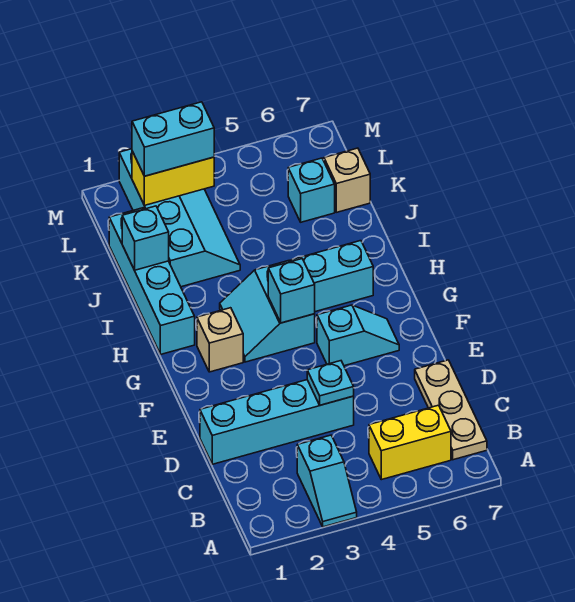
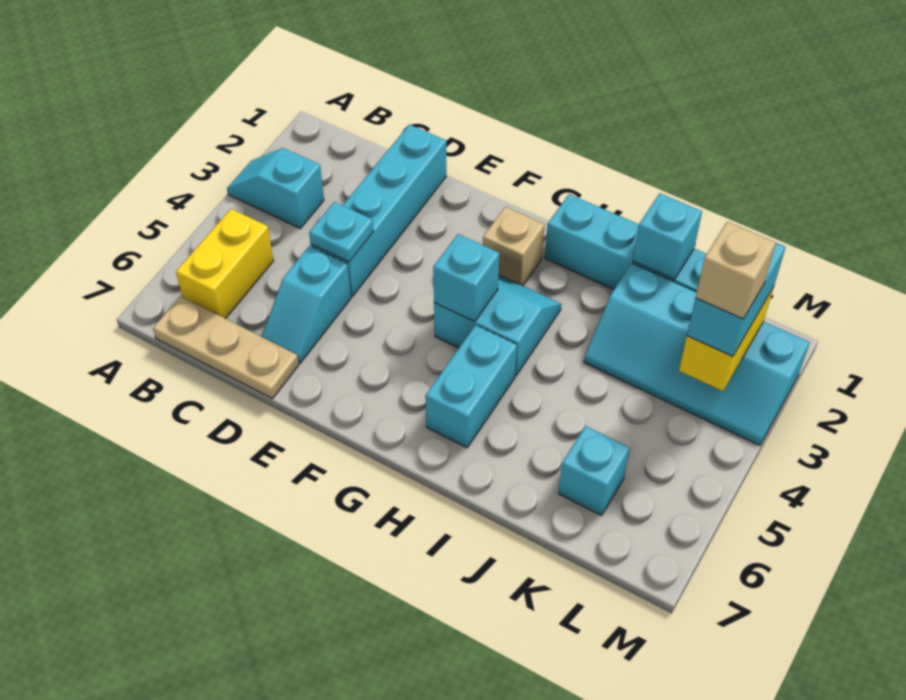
cyan 1x2 slope [317,305,399,366] -> cyan 1x2 slope moved to [262,246,351,363]
tan 1x1 brick [324,148,370,212] -> tan 1x1 brick moved to [696,222,776,319]

